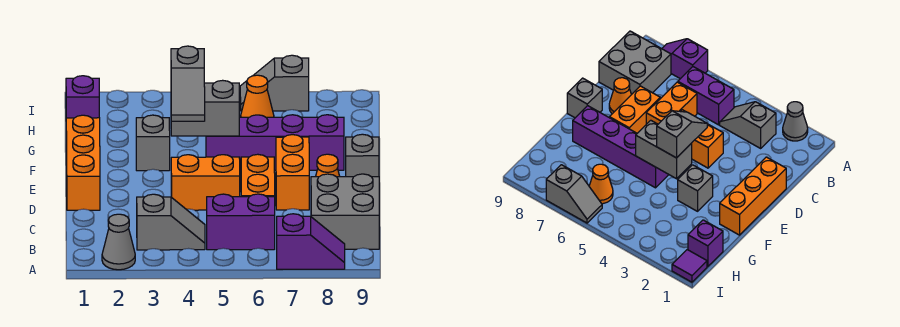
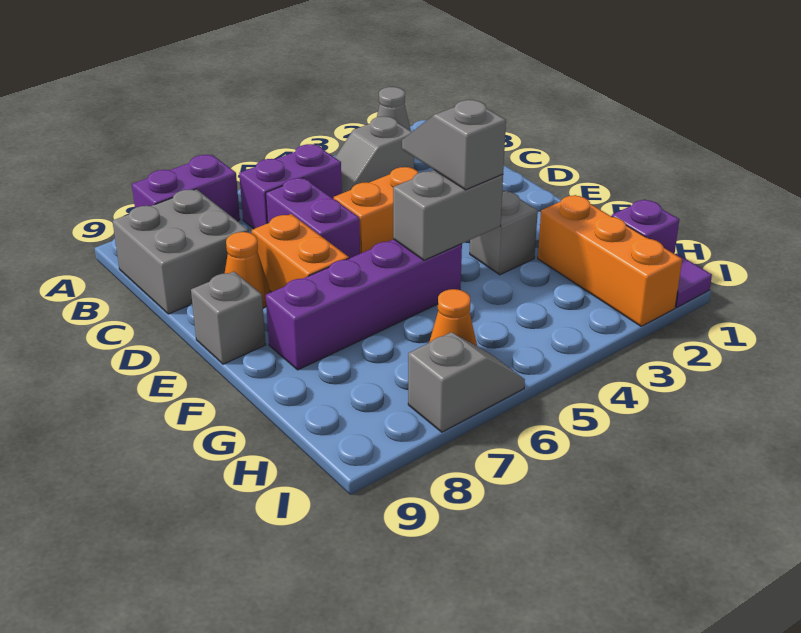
purple 1x2 slope [277,214,345,269] -> purple 1x2 brick [132,155,240,221]
orange 1x2 brick [241,154,275,197] -> purple 1x2 brick [266,178,360,258]
orange 1x3 brick [66,115,100,210] -> orange 1x3 brick moved to [538,195,682,326]

